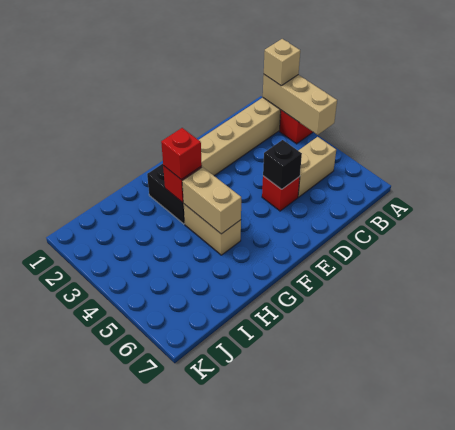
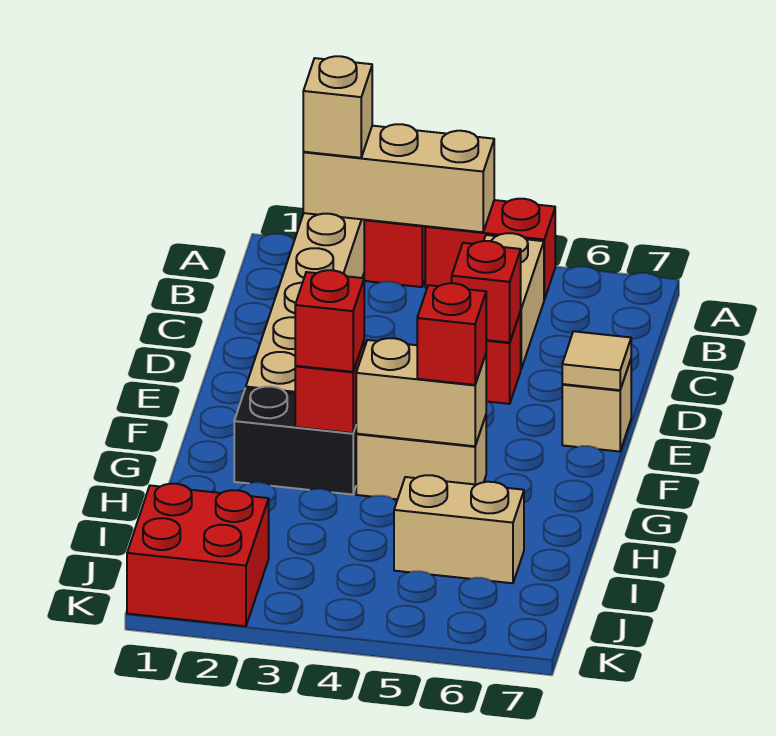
none -> red 1x2 brick [425,199,555,300]
black 1x1 brick [263,140,302,189] -> red 1x1 brick [452,241,521,343]
none -> tan 1x1 brick [562,360,631,452]
none -> tan 1x1 tile [562,331,631,390]
none -> red 1x1 brick [417,283,486,385]
none -> tan 1x2 brick [394,475,524,583]
none -> red 2x2 brick [127,484,269,626]

